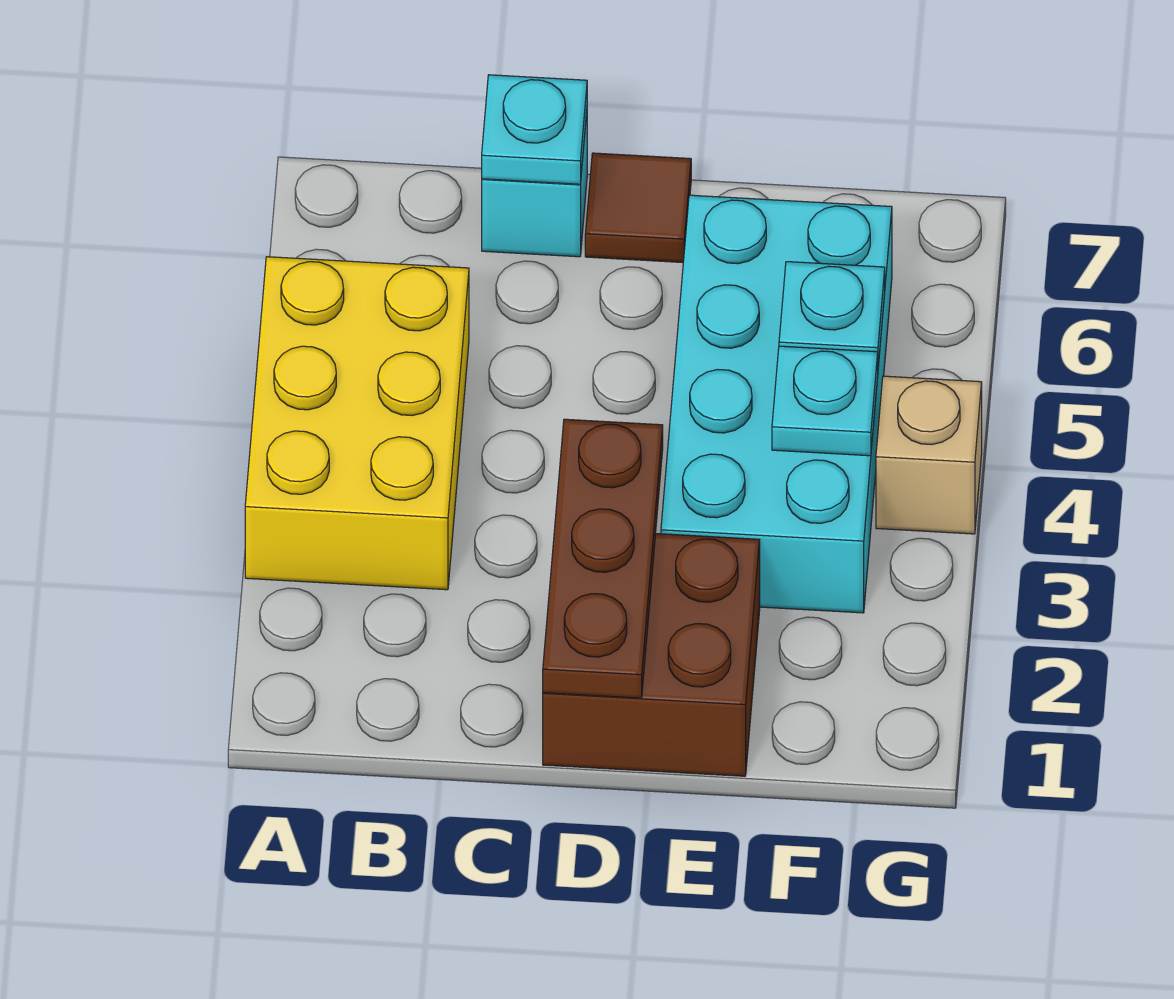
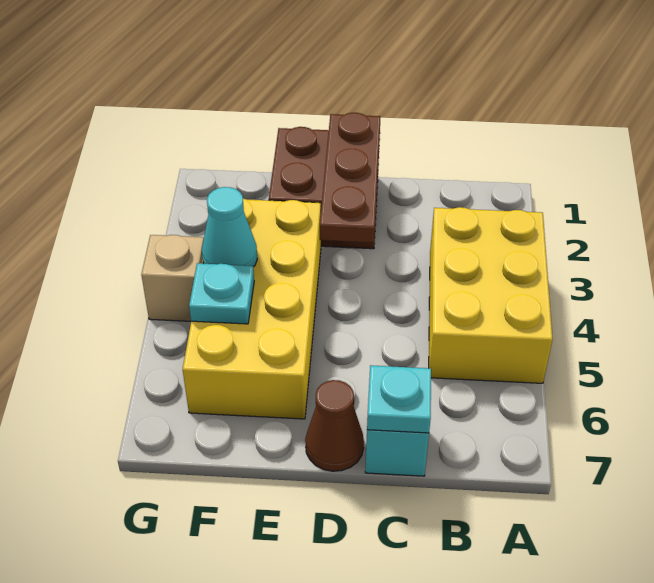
brown 1x1 tile [585,153,691,263] -> brown 1x1 cone [305,380,364,471]
cyan 2x4 brick [661,195,892,613] -> yellow 2x4 brick [183,199,321,419]
cyan 1x1 plate [772,346,878,456] -> cyan 1x1 cone [202,187,257,267]

